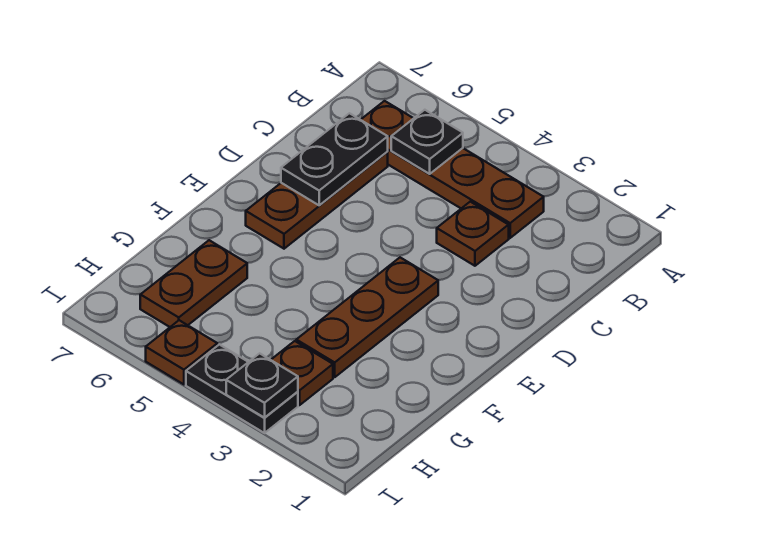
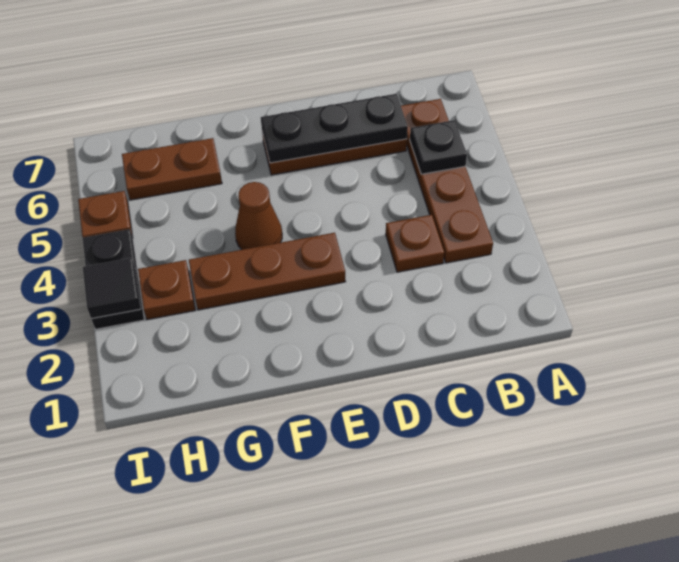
black 1x2 plate [281,113,388,205] -> black 1x3 plate [261,94,408,163]
none -> brown 1x1 cone [235,182,282,250]
black 1x1 plate [226,353,298,418] -> black 1x1 tile [83,258,141,319]

